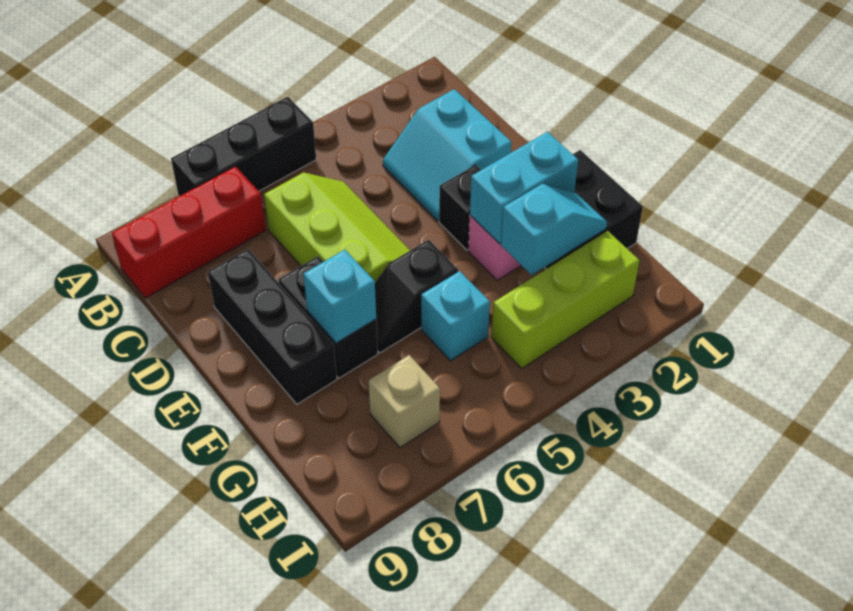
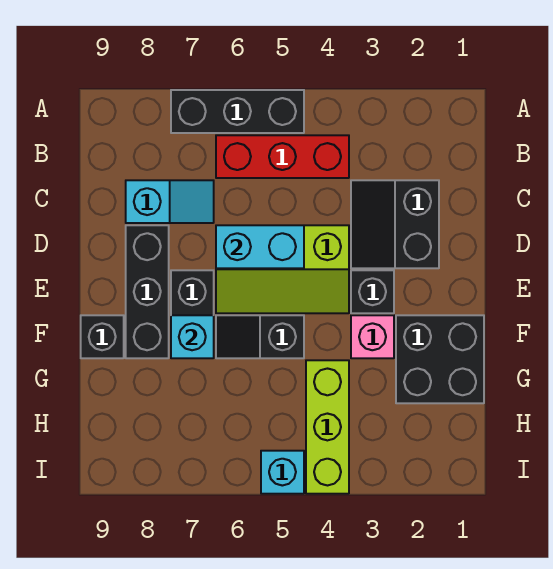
red 1x3 brick [112,166,266,298] -> red 1x3 brick moved to [216,135,349,178]
cyan 2x2 slope [383,89,511,221] -> black 2x2 slope [351,180,439,268]
lime 2x3 slope [264,172,410,283] -> lime 2x3 slope turned to [216,225,349,313]
cyan 1x2 brick [470,132,578,244] -> cyan 1x2 brick moved to [216,225,304,268]
none -> black 1x1 brick [81,315,124,358]
cyan 1x2 slope [501,184,607,275] -> cyan 1x2 slope moved to [126,180,214,223]
cyan 1x1 brick [421,271,490,361] -> cyan 1x1 brick moved to [261,451,304,494]
lime 1x3 brick [491,231,639,368] -> lime 1x3 brick turned to [306,360,349,494]
tan 1x1 brick [369,355,440,448] -> none

